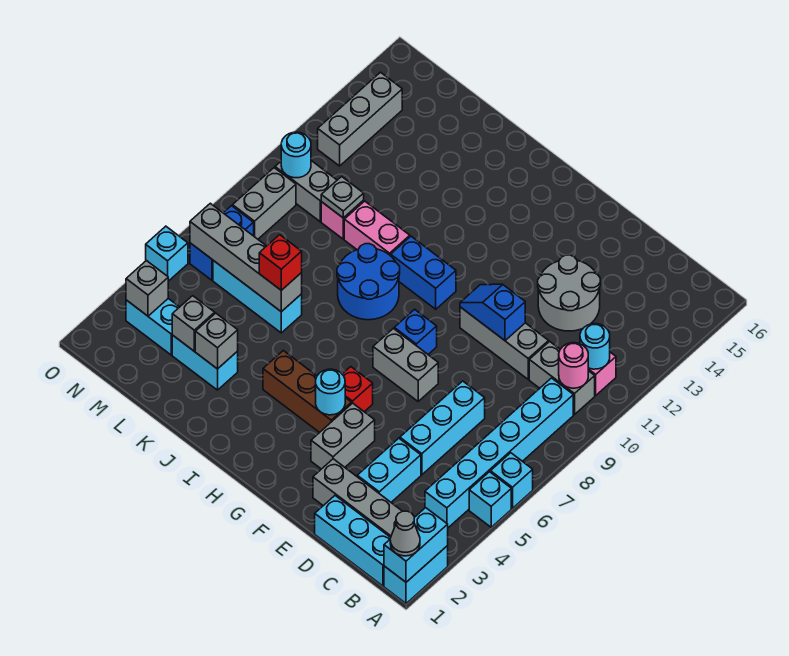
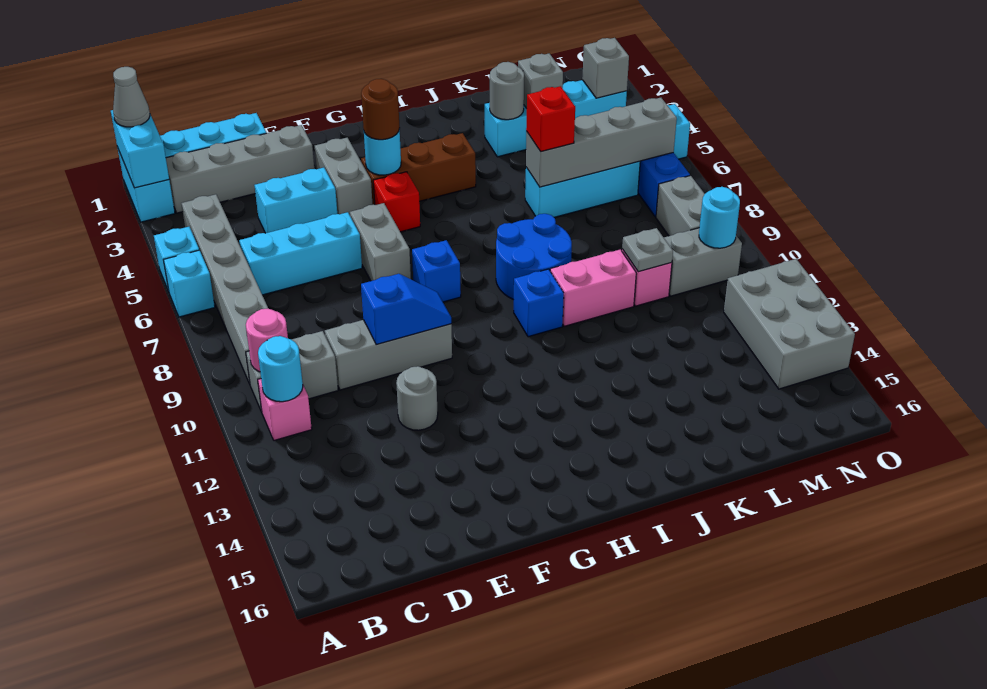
cyan 1x6 brick [425,378,573,528] -> grey 1x6 brick [181,194,268,384]
cyan 1x2 brick [357,438,421,502] -> cyan 1x2 brick turned to [255,168,337,233]
cyan 1x3 brick [400,381,485,475] -> cyan 1x3 brick turned to [239,212,362,295]
grey 2x2 round brick [538,255,600,331] -> grey 1x1 round brick [396,366,438,430]
grey 1x2 brick [373,328,438,401] -> grey 1x2 brick turned to [350,203,411,281]
none -> brown 1x1 round brick [361,79,400,140]
blue 1x2 brick [391,236,456,309] -> blue 1x1 brick [514,269,564,337]
grey 1x1 brick [195,313,238,369] -> grey 1x1 round brick [490,62,524,120]
grey 1x3 brick [318,72,402,166] -> grey 2x3 brick [724,259,855,389]

